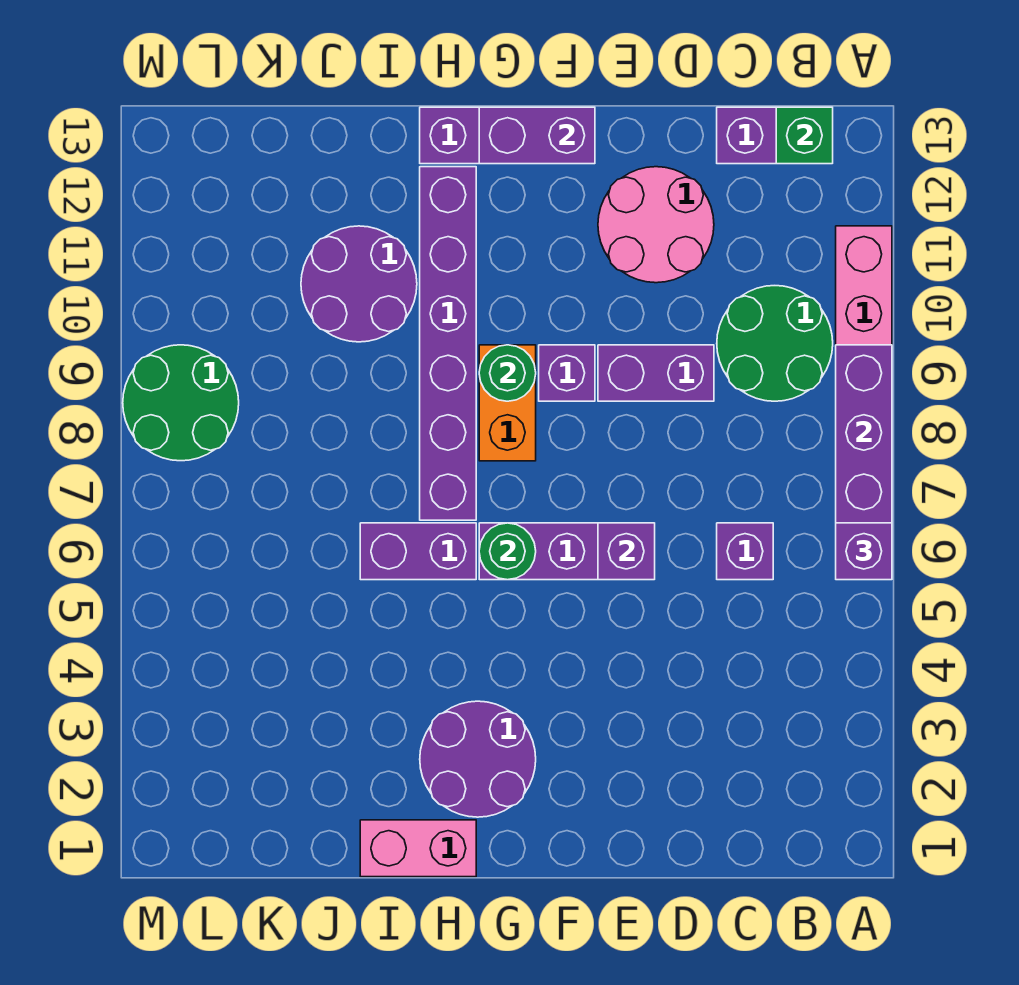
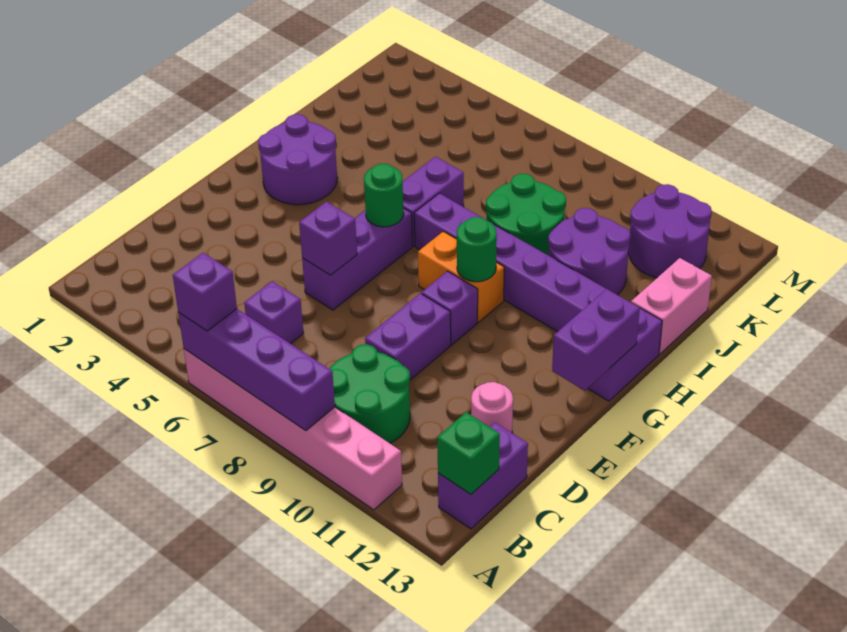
pink 2x2 round brick [598,167,714,283] -> pink 1x1 round brick [471,382,513,433]
pink 1x2 brick [360,820,476,877] -> pink 1x2 brick moved to [631,258,712,354]
none -> purple 2x2 round brick [628,184,712,278]
green 2x2 round brick [123,345,239,461] -> green 2x2 round brick moved to [486,174,566,255]

